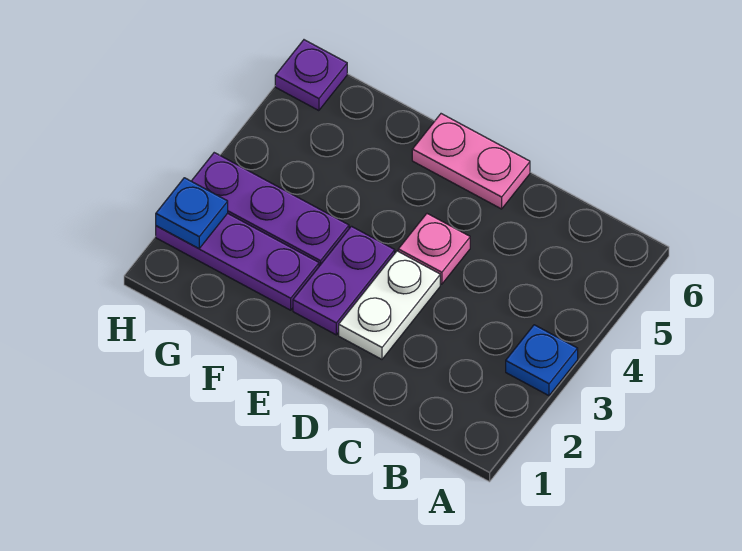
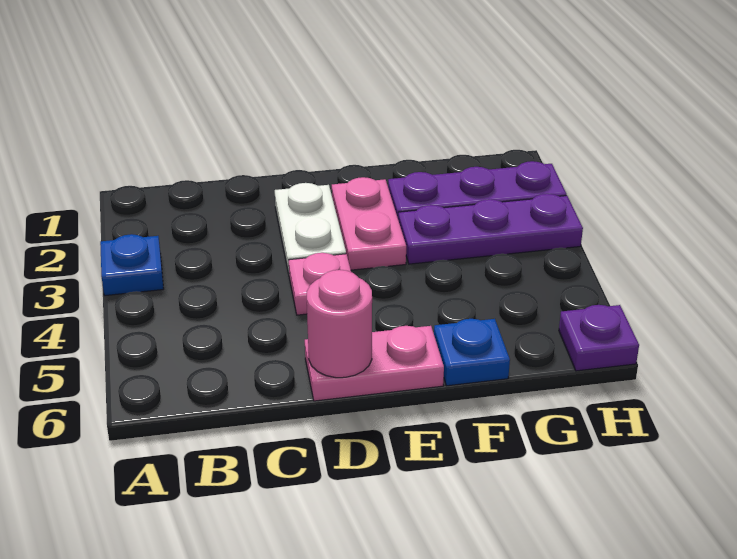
none -> pink 1x1 round brick [307,270,372,378]
purple 1x2 plate [293,226,395,335] -> pink 1x2 plate [332,177,406,270]
blue 1x1 plate [156,178,228,249] -> blue 1x1 plate moved to [434,319,510,386]

